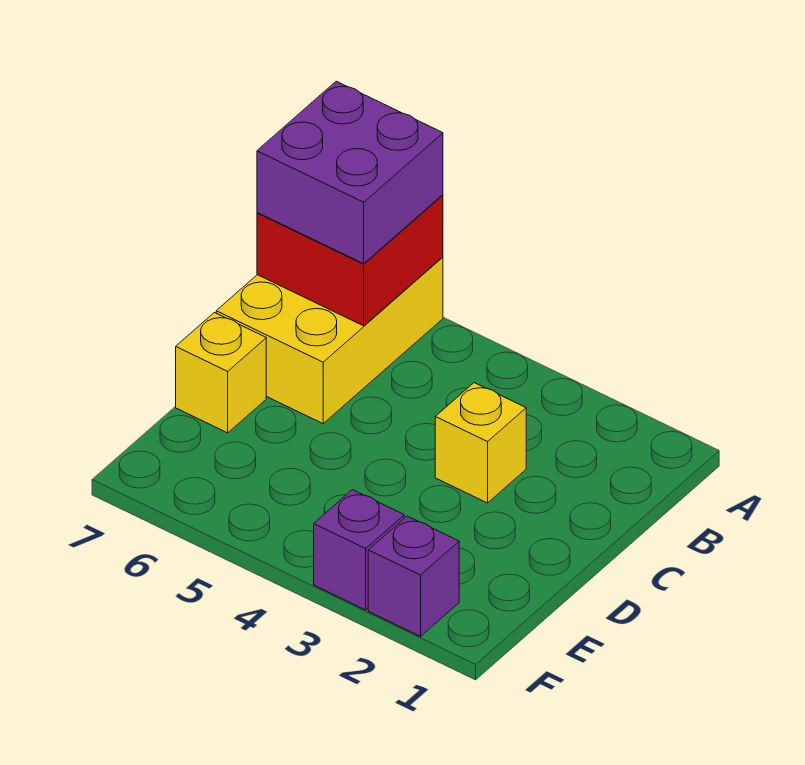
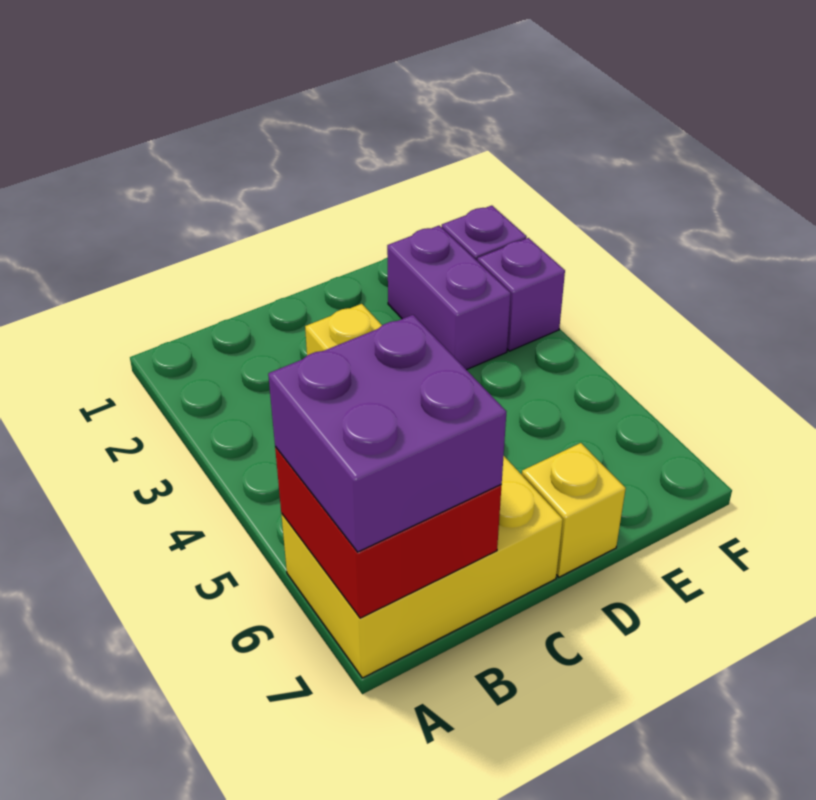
none -> purple 1x2 brick [387,226,511,370]

